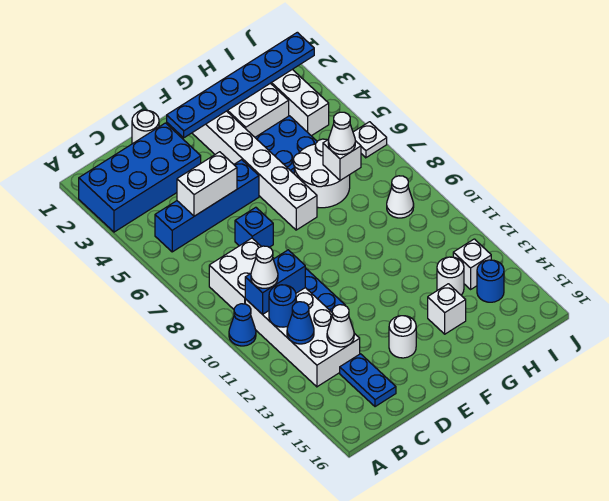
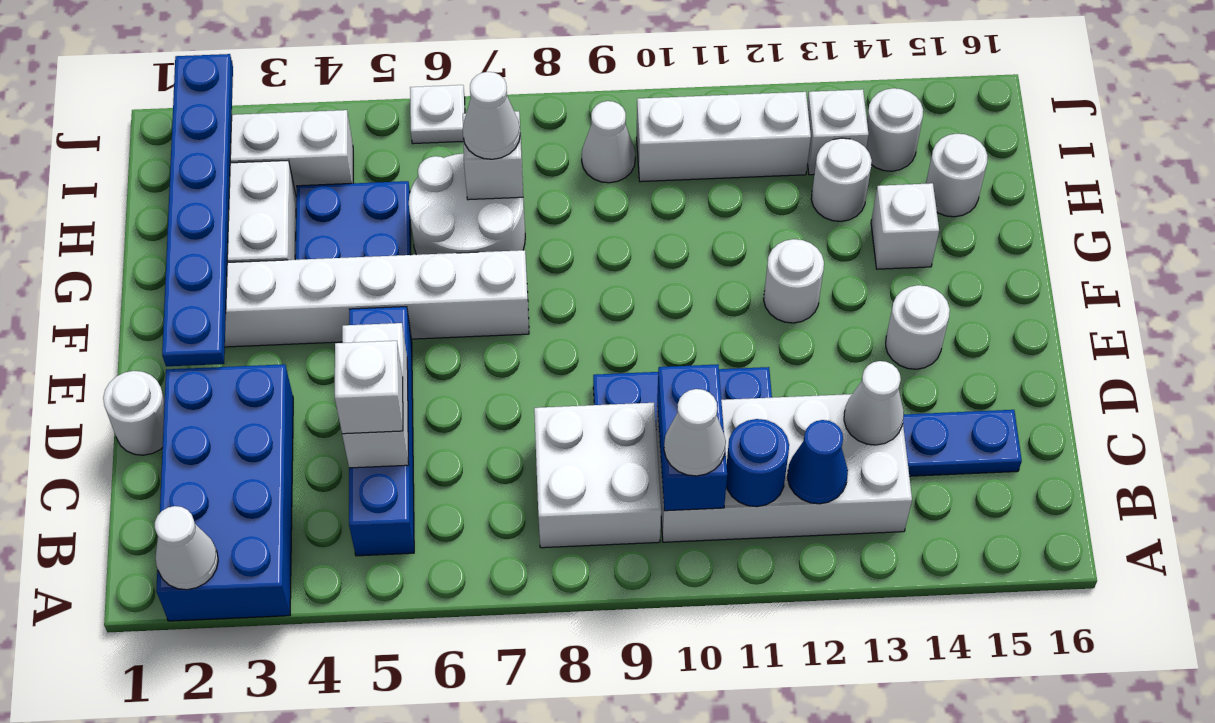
none -> white 1x1 cone [155,506,218,590]
blue 1x1 cone [229,304,256,346] -> none
none -> white 1x1 brick [335,341,403,434]
blue 1x1 brick [235,207,273,247] -> none
none -> white 1x1 round brick [764,239,824,323]
none -> white 1x1 round brick [926,134,988,217]
none -> white 1x3 brick [637,92,811,182]
blue 1x1 round brick [477,260,504,302] -> white 1x1 round brick [866,88,923,171]

